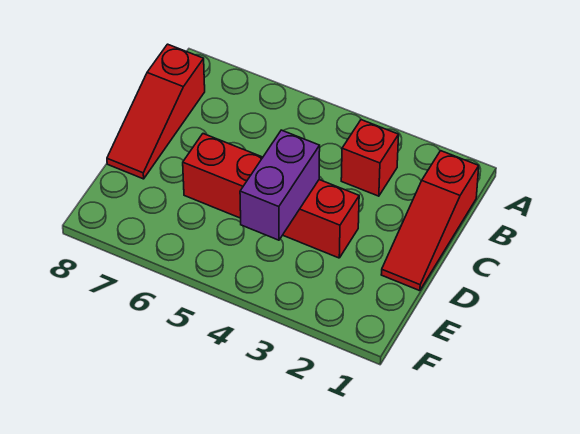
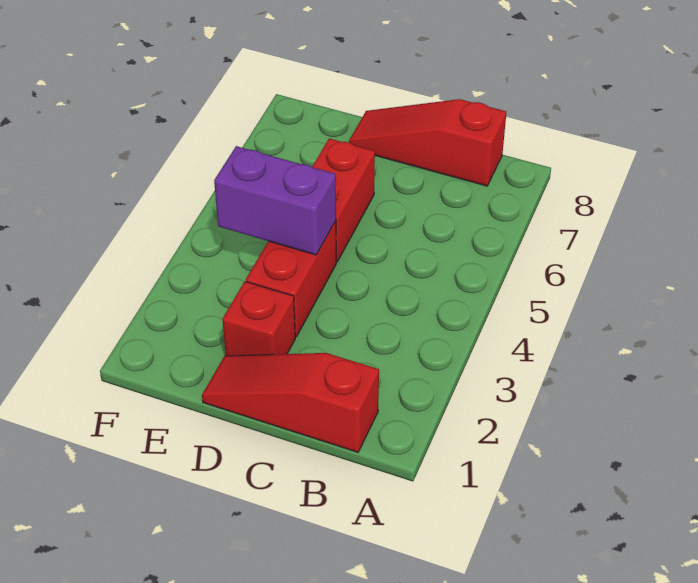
red 1x1 brick [341,120,399,196] -> red 1x1 brick moved to [222,281,295,356]

